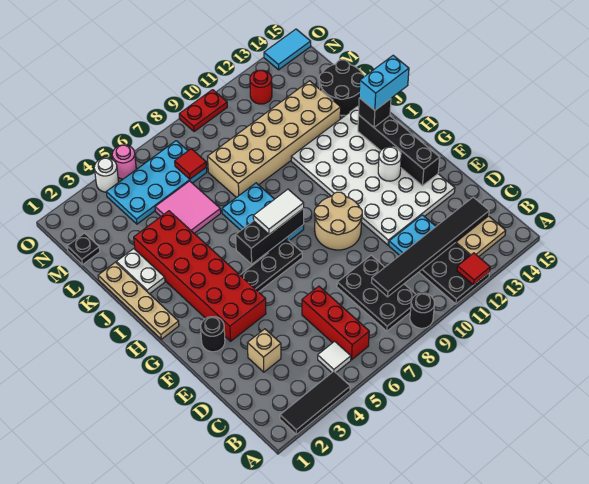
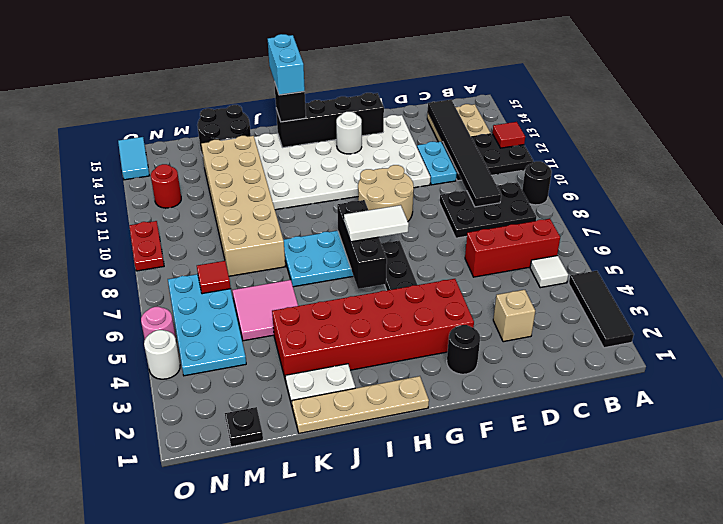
white 1x2 tile [253,189,304,234] -> white 1x2 tile turned to [344,205,409,242]

